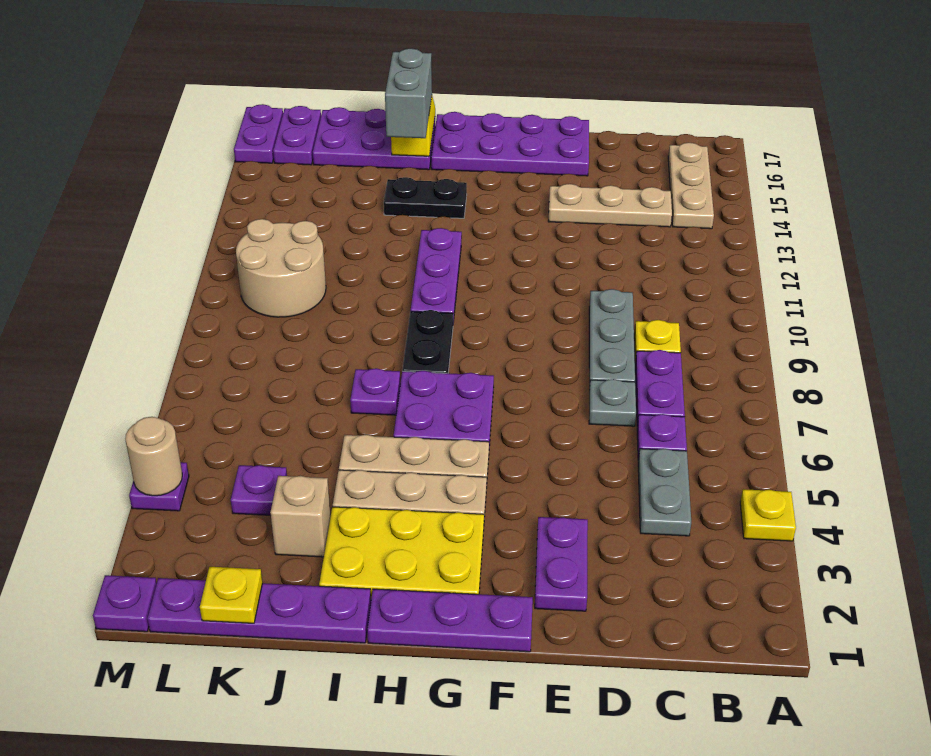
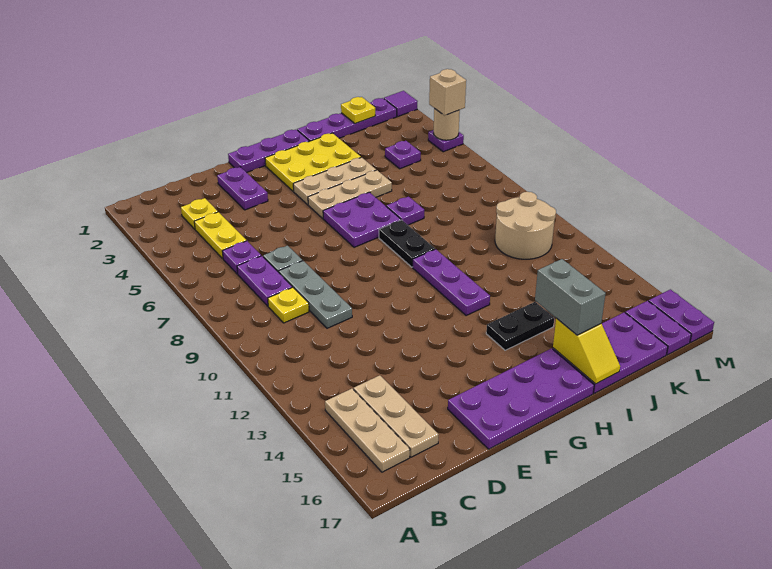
yellow 1x1 plate [740,489,796,541] -> yellow 1x1 plate moved to [181,198,218,229]
grey 1x2 plate [638,449,691,536] -> yellow 1x2 plate [194,212,246,258]
tan 1x3 plate [548,184,672,227] -> tan 1x3 plate turned to [354,375,439,457]
tan 1x1 brick [270,476,331,557] -> tan 1x1 brick moved to [429,69,466,115]
purple 1x1 plate [93,575,157,632] -> purple 1x1 tile [384,91,418,116]

